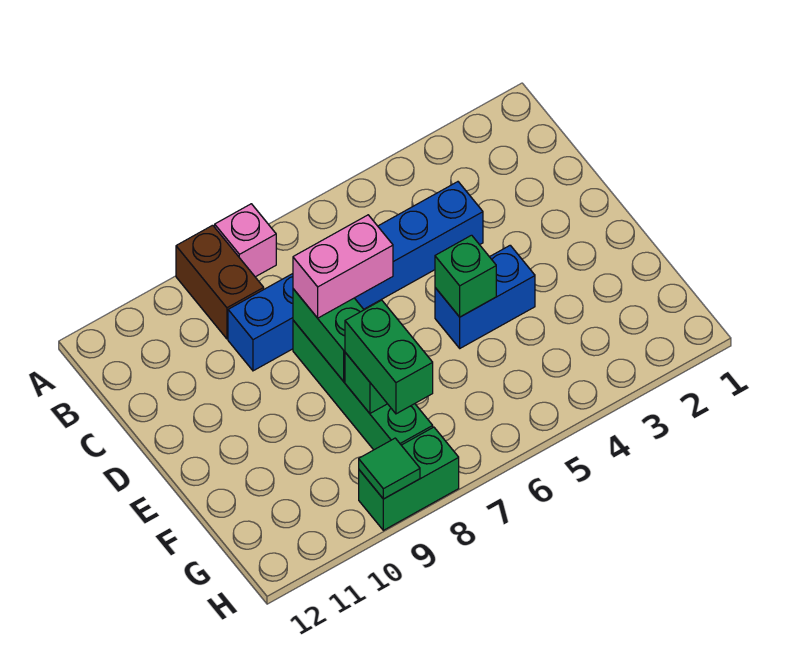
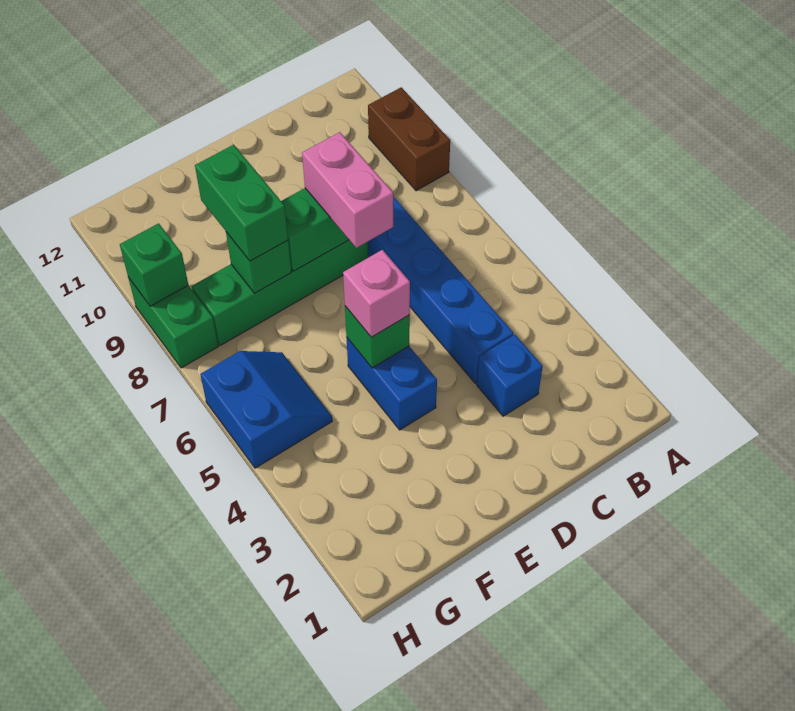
pink 1x1 brick [215,204,276,277] -> pink 1x1 brick moved to [343,250,410,337]
brown 1x2 brick [176,225,264,339] -> brown 1x2 brick turned to [368,87,450,191]
none -> blue 1x1 brick [477,335,543,416]
green 1x2 brick [345,300,433,414] -> green 1x2 brick turned to [195,145,288,261]
none -> blue 2x2 slope [200,351,332,468]
green 1x1 tile [359,438,420,499] -> green 1x1 brick [120,223,188,306]

